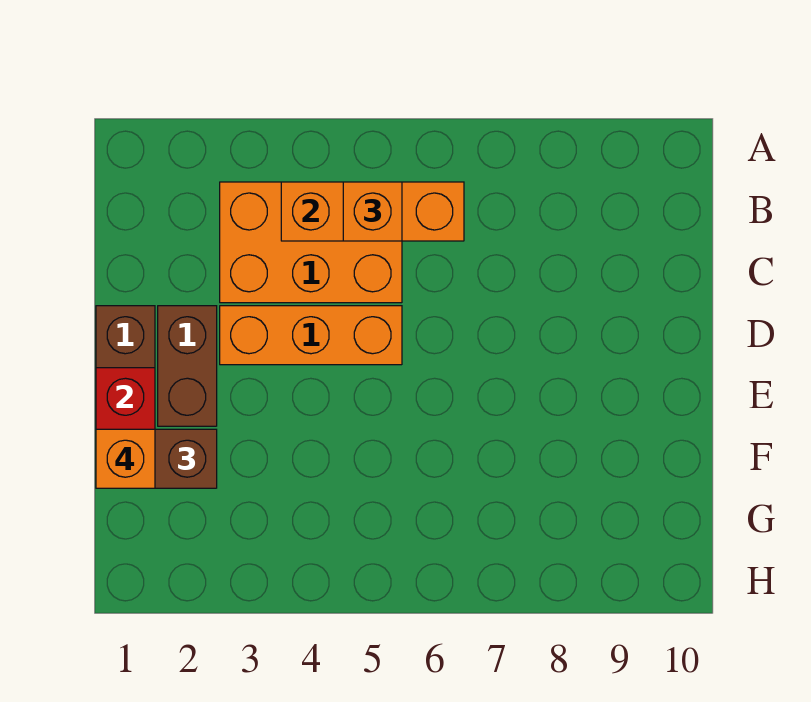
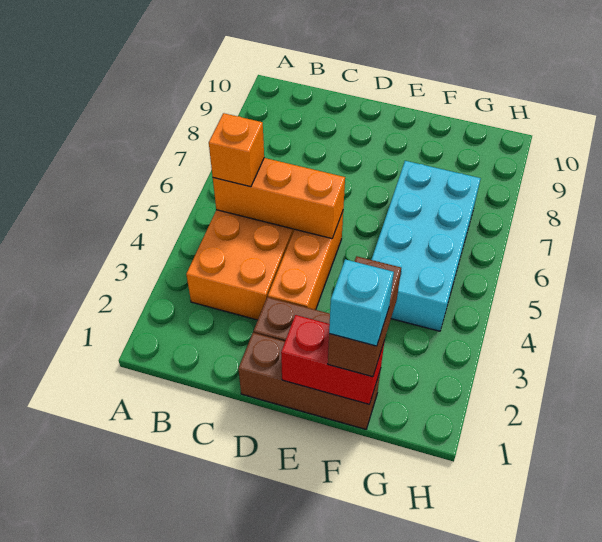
orange 1x3 brick [281,182,464,241] -> orange 1x3 brick turned to [213,158,345,238]
orange 1x1 brick [96,429,155,488] -> cyan 1x1 brick [329,259,394,346]
none -> cyan 2x4 brick [371,161,481,331]

